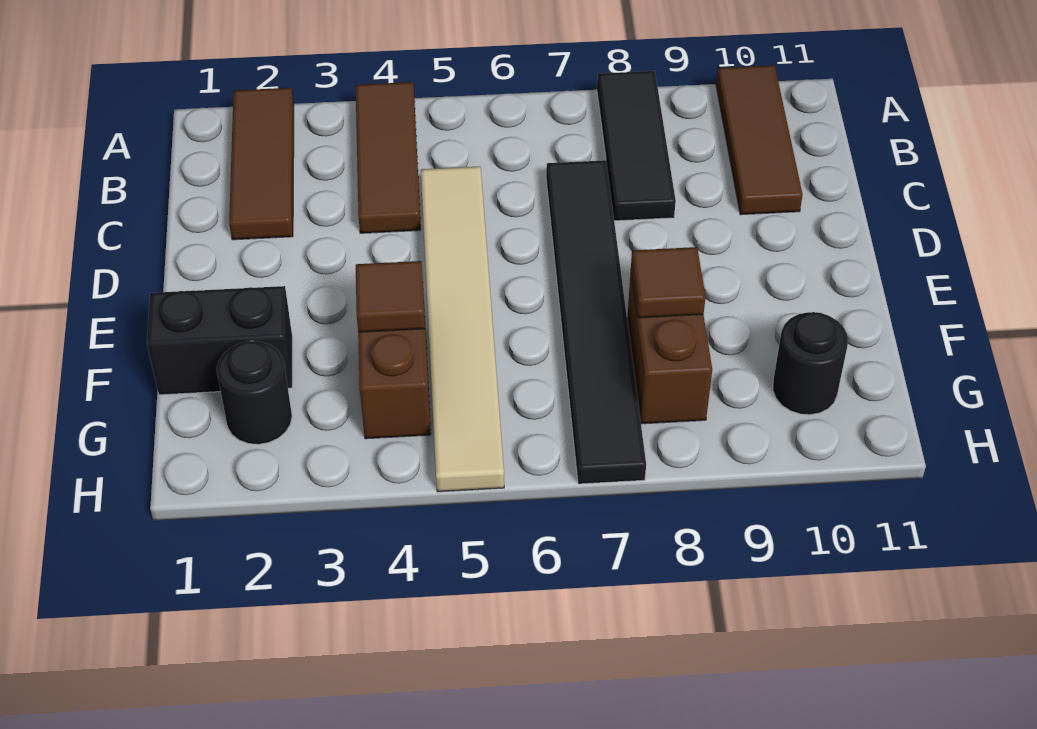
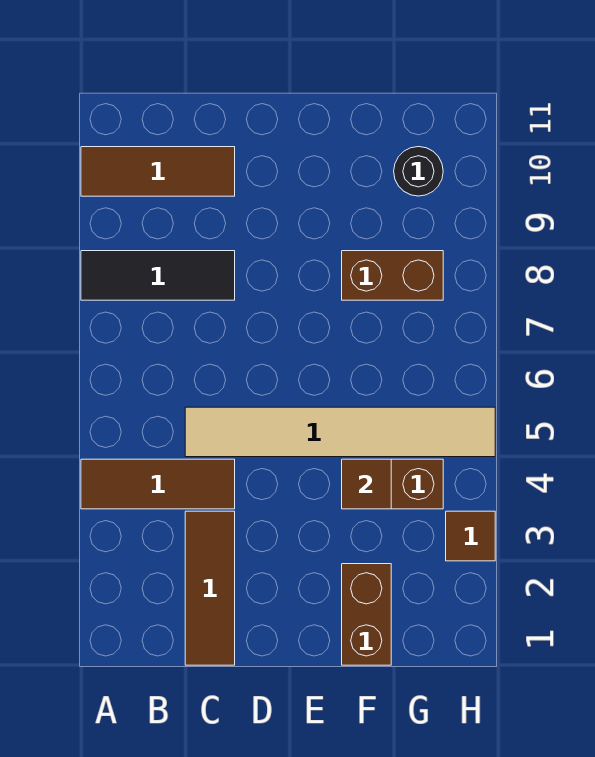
brown 1x3 tile [229,88,294,240] -> brown 1x3 tile turned to [185,511,235,665]
black 1x6 tile [546,160,646,484] -> none
black 1x2 brick [147,286,292,395] -> brown 1x2 brick [342,564,391,665]
brown 1x1 tile [631,247,706,318] -> brown 1x1 tile moved to [446,511,495,561]
black 1x1 round brick [217,341,292,444] -> none

